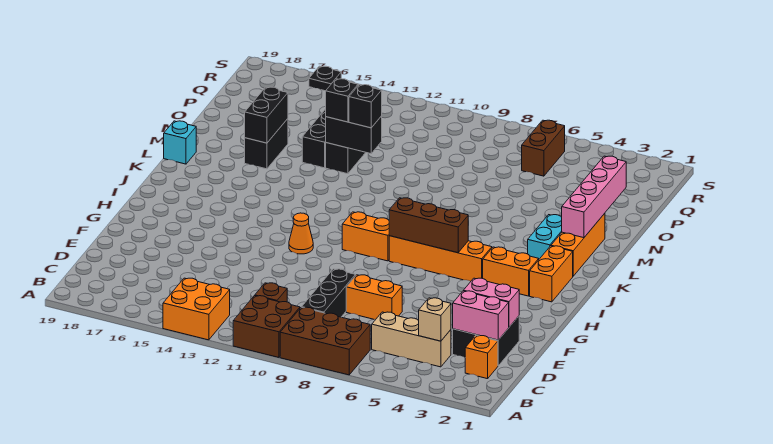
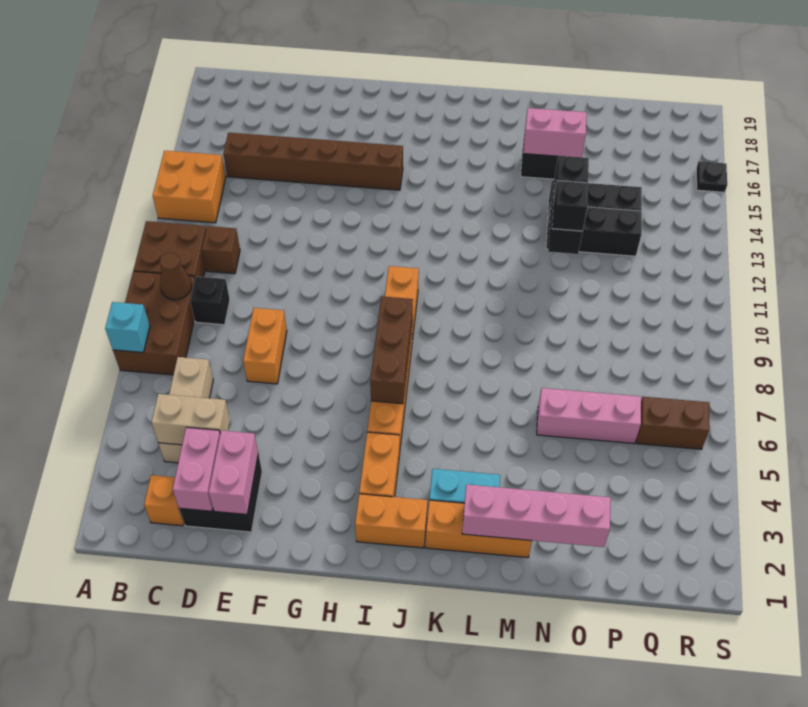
none -> brown 1x1 cone [160,253,191,300]
tan 1x1 brick [419,298,451,341] -> tan 1x2 brick [151,394,230,445]
black 1x3 brick [302,269,355,317] -> black 1x1 brick [190,276,230,325]
none -> brown 1x6 brick [223,133,403,190]
orange 1x1 cone [289,213,313,254] -> none
cyan 1x1 brick [164,121,196,164] -> cyan 1x1 brick moved to [105,302,150,353]
black 1x2 brick [245,87,288,143] -> pink 1x2 brick [523,108,587,157]
none -> pink 1x3 brick [537,388,641,444]

